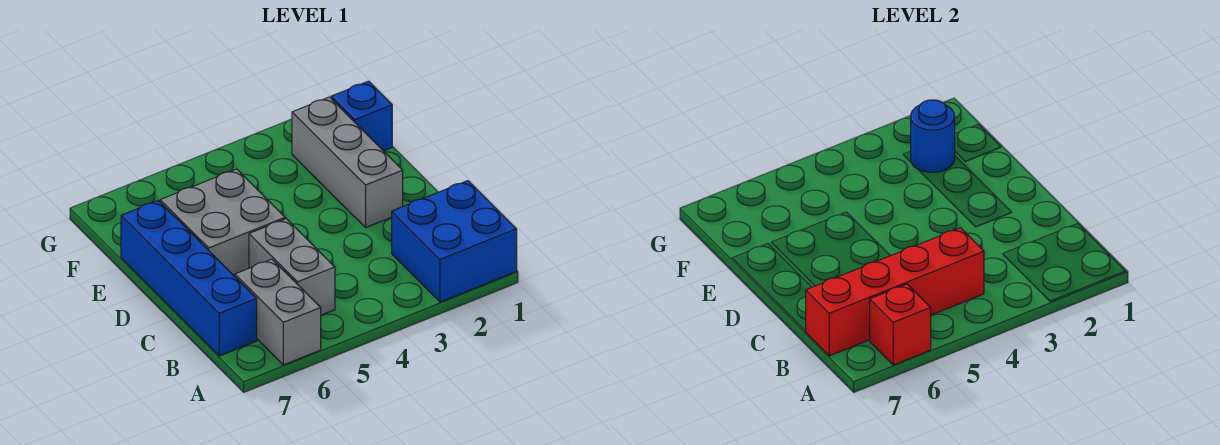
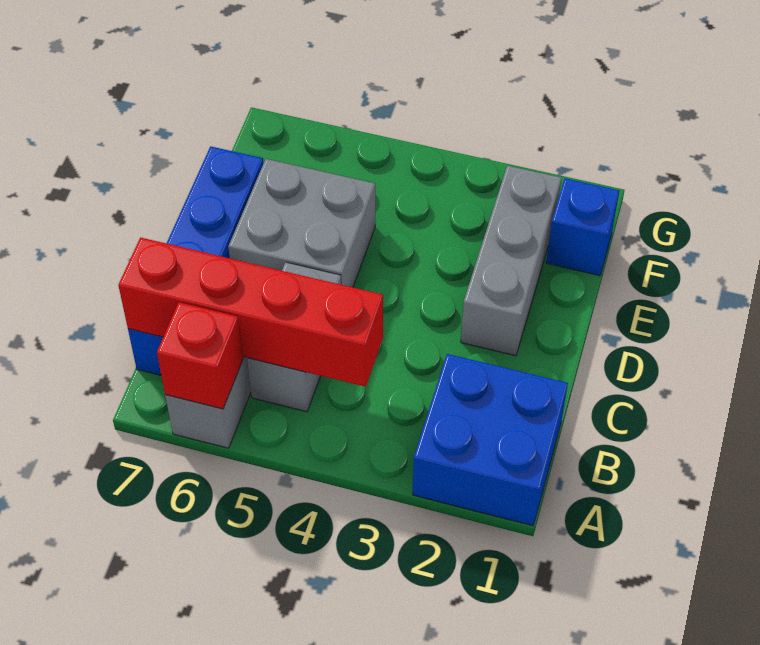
blue 1x1 round brick [911,100,955,172] -> none

